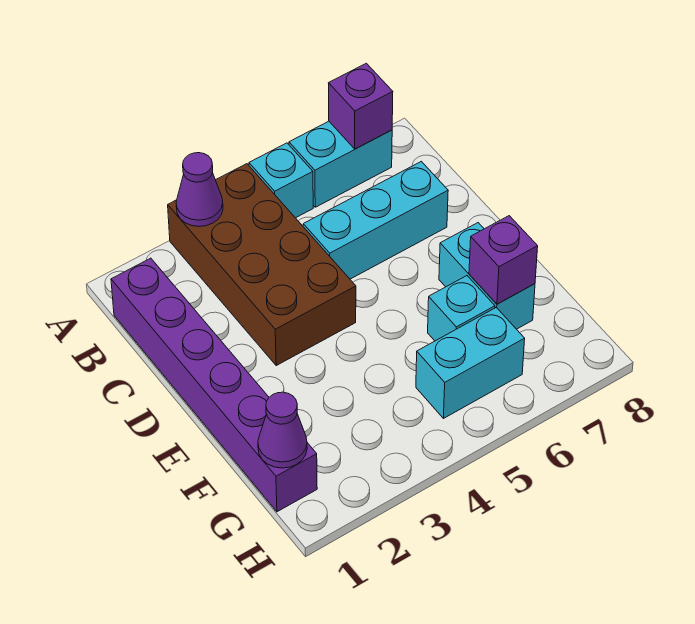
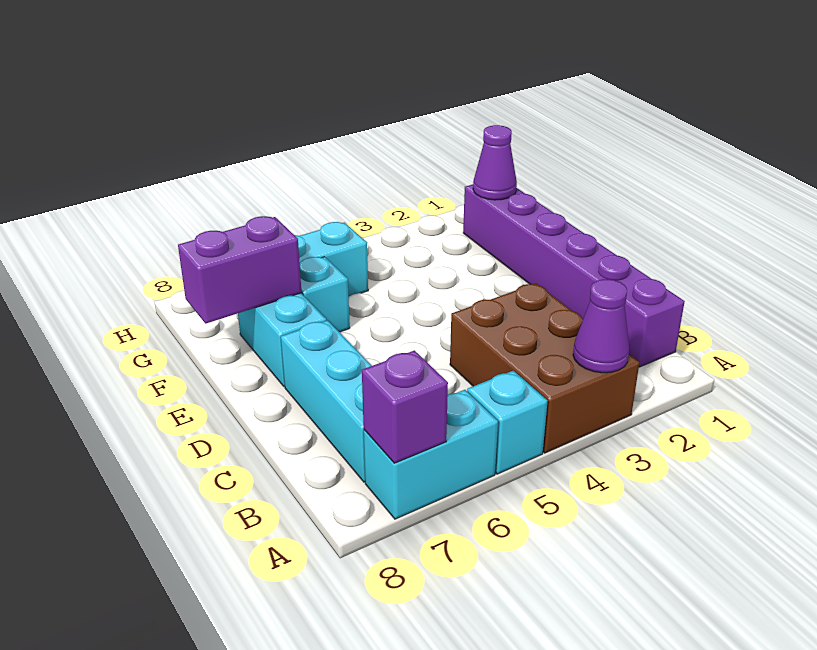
brown 2x4 brick [168,164,356,365] -> brown 2x3 brick [450,284,640,453]
cyan 1x3 brick [303,161,448,279] -> cyan 1x3 brick turned to [281,320,372,482]
purple 1x1 brick [469,216,538,304] -> purple 1x2 brick [178,216,302,324]

